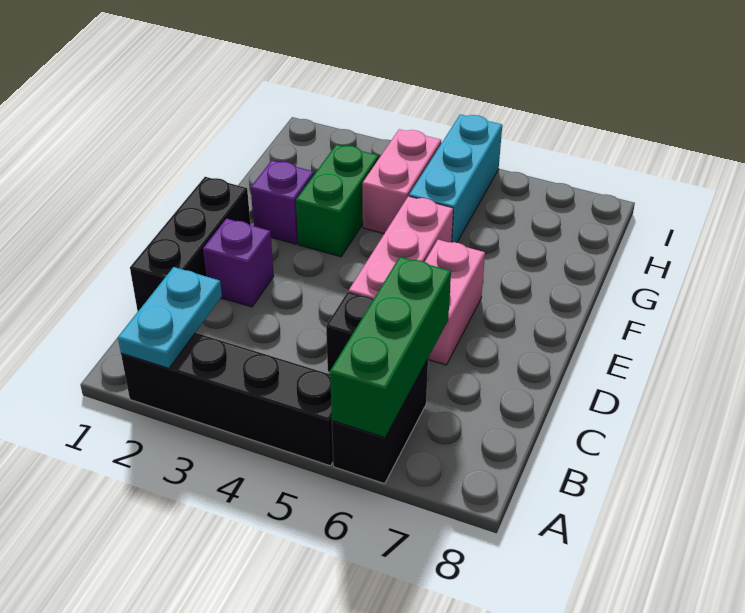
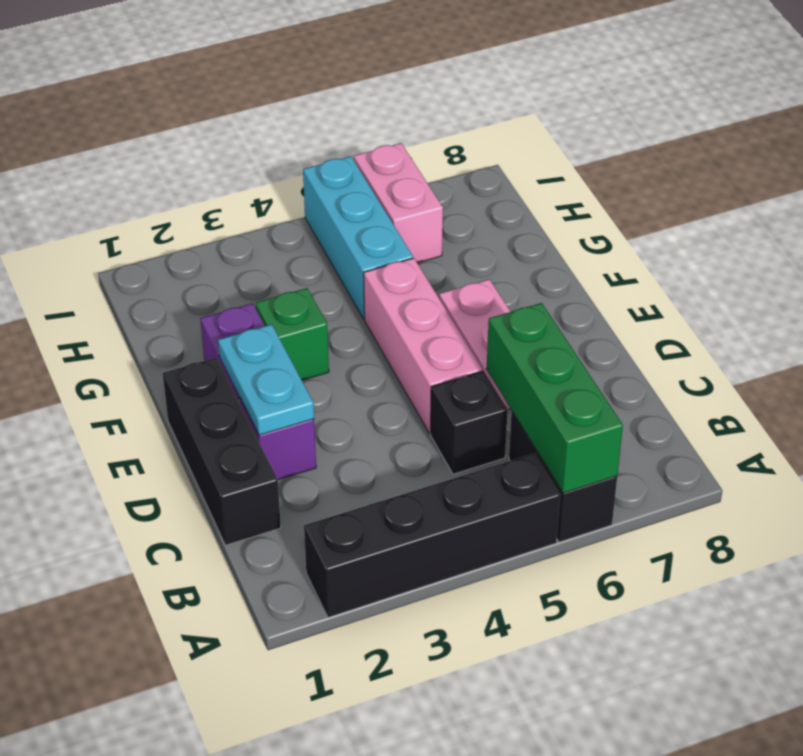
cyan 1x2 plate [118,267,222,368] -> cyan 1x2 plate moved to [218,324,314,435]
green 1x2 brick [296,145,379,257] -> green 1x1 brick [256,288,329,380]
pink 1x2 brick [363,129,441,234] -> pink 1x2 brick moved to [354,143,443,263]

